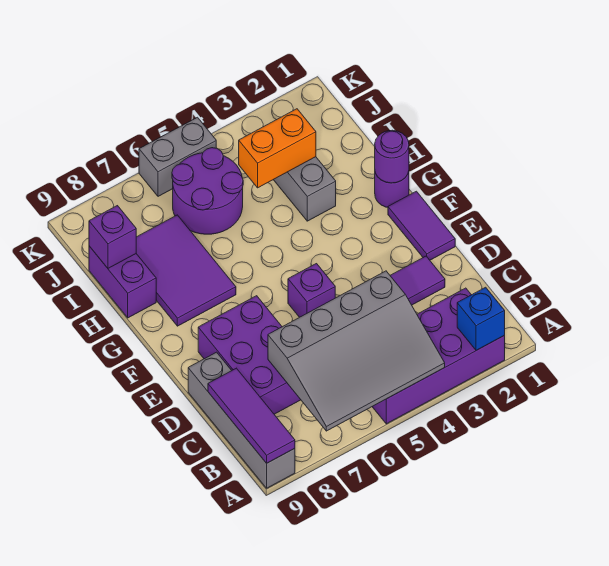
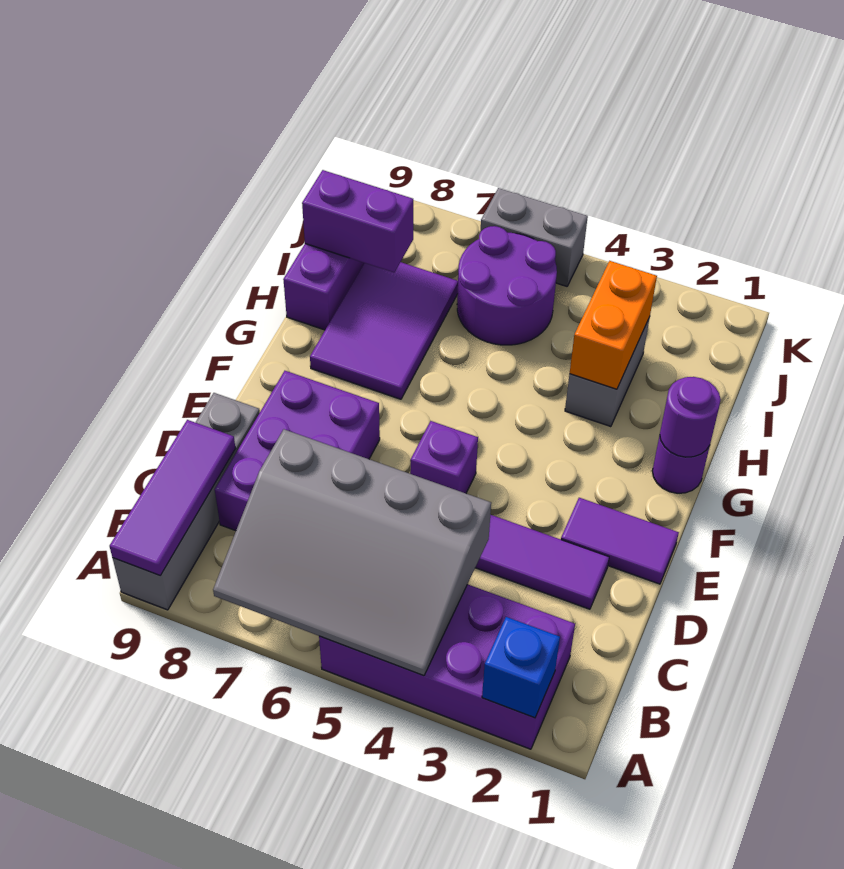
purple 1x2 tile [388,191,455,260] -> purple 1x2 tile turned to [561,498,679,584]
orange 1x2 brick [239,109,316,188] -> orange 1x2 brick turned to [570,261,657,389]
purple 1x1 brick [89,206,136,268] -> purple 1x2 brick [302,170,413,272]

